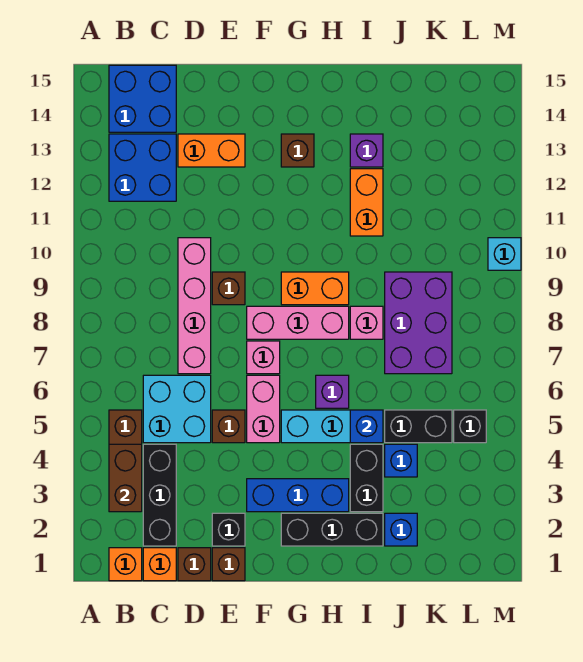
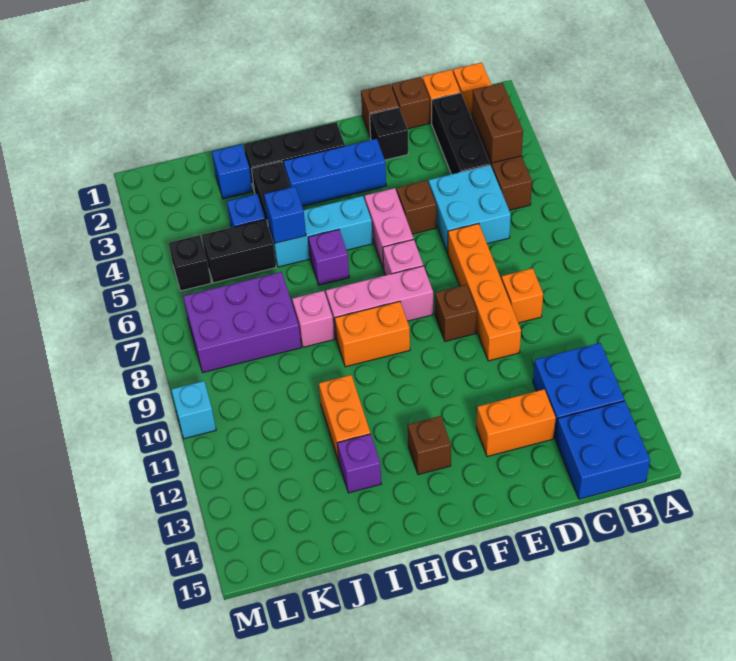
none -> orange 1x1 brick [501,268,543,323]
pink 1x4 brick [178,238,211,374] -> orange 1x4 brick [448,224,521,361]
purple 2x3 brick [385,272,452,374] -> purple 2x3 brick turned to [183,272,301,372]

